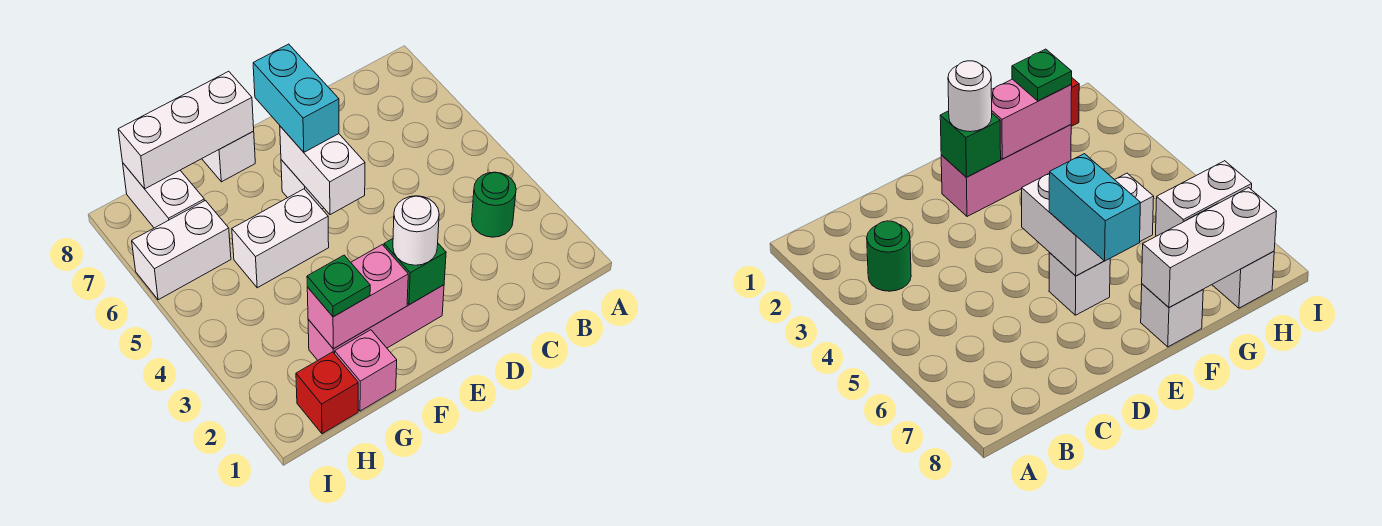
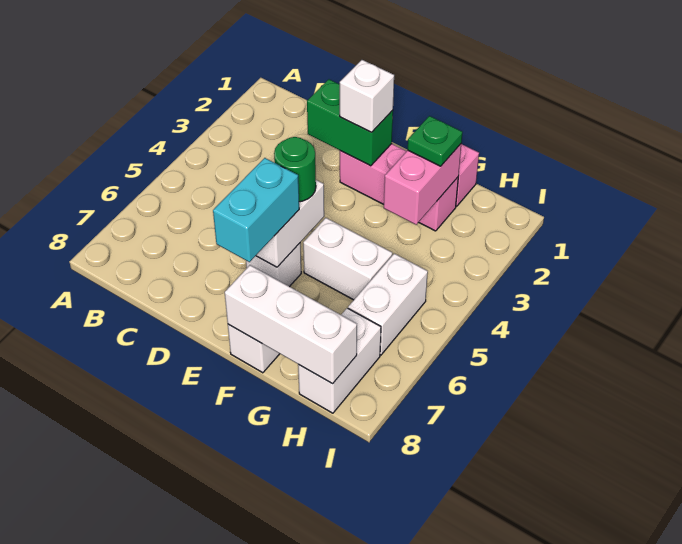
green 1x1 round brick [472,172,516,237] -> green 1x1 round brick moved to [274,137,316,202]
green 1x1 brick [384,239,446,305] -> green 1x2 brick [307,79,393,166]
white 1x1 round brick [393,196,439,265] -> white 1x1 brick [340,60,394,132]
pink 1x2 brick [307,245,408,349] -> pink 1x2 brick turned to [384,144,461,225]
red 1x1 brick [296,352,358,434] -> none
white 1x2 brick [132,201,231,300] -> white 1x2 brick turned to [348,254,428,355]

